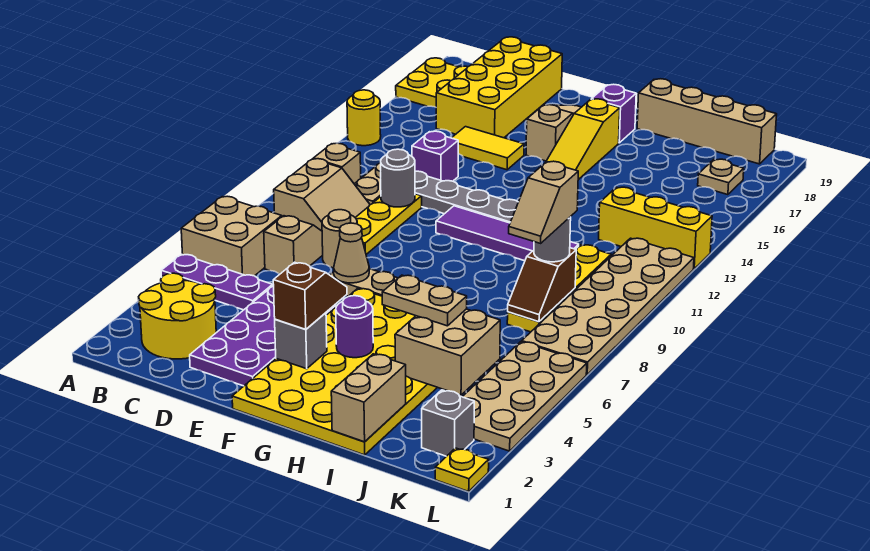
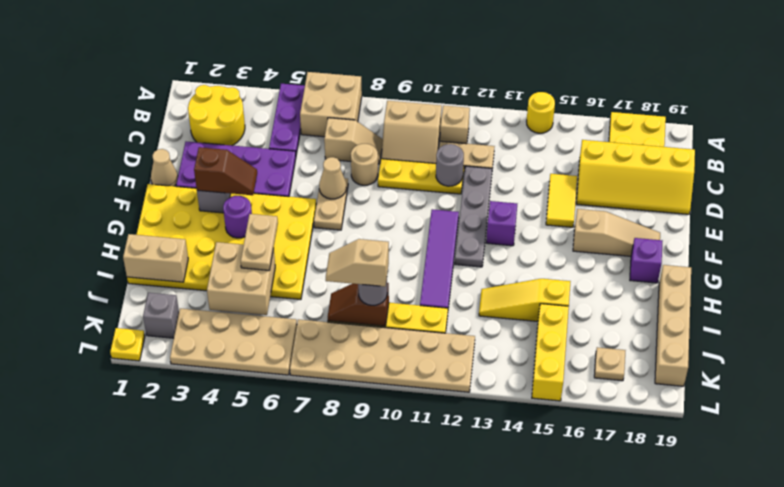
yellow 2x4 brick [436,37,562,138] -> yellow 2x4 slope [576,140,695,214]
purple 1x1 brick [412,131,458,181] -> purple 1x1 brick moved to [486,201,517,246]
none -> tan 1x1 cone [151,149,178,186]
yellow 1x3 slope [546,99,620,180] -> yellow 1x3 slope moved to [479,279,571,321]
yellow 1x3 brick [599,187,712,269] -> yellow 1x3 brick moved to [532,304,569,401]

